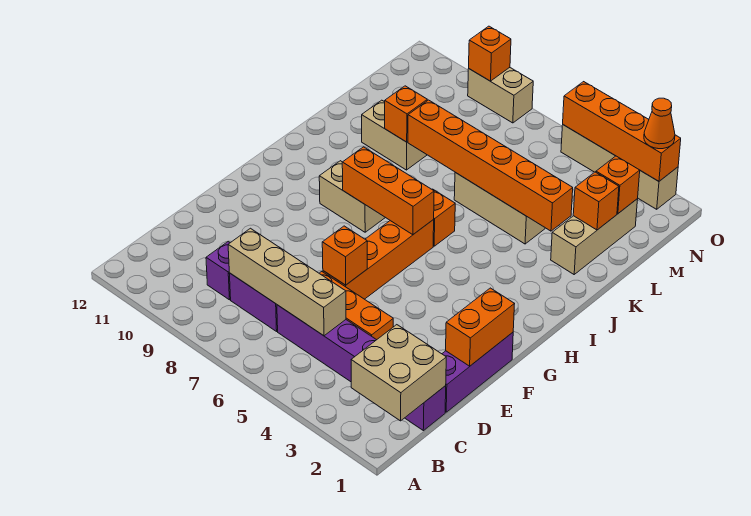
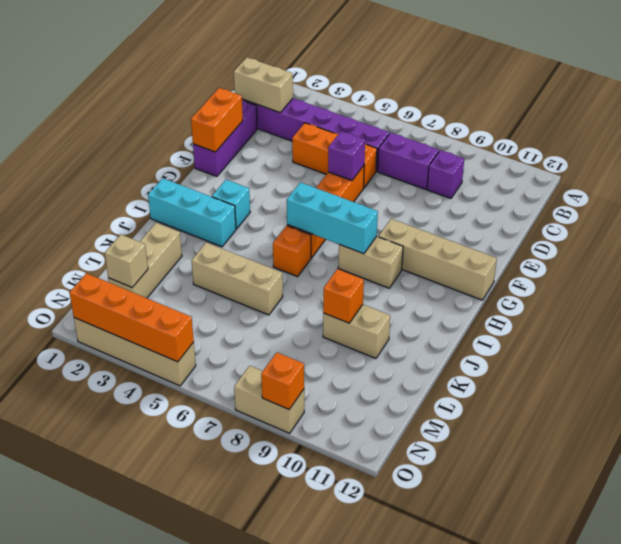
tan 2x2 brick [351,325,446,421] -> tan 1x2 brick [234,57,293,113]
tan 1x4 brick [228,228,346,336] -> tan 1x4 brick moved to [379,219,497,300]
orange 1x1 brick [322,226,367,285] -> purple 1x1 brick [328,131,365,180]
none -> cyan 1x1 brick [212,180,250,229]
orange 1x3 brick [342,147,434,235] -> cyan 1x3 brick [287,182,378,254]
none -> cyan 1x3 brick [148,178,236,247]
orange 1x6 brick [408,100,573,231] -> none
orange 1x1 brick [573,172,619,230] -> none
orange 1x1 brick [596,156,640,214] -> tan 1x1 brick [105,235,148,287]
orange 1x1 cone [644,98,675,149] -> none

